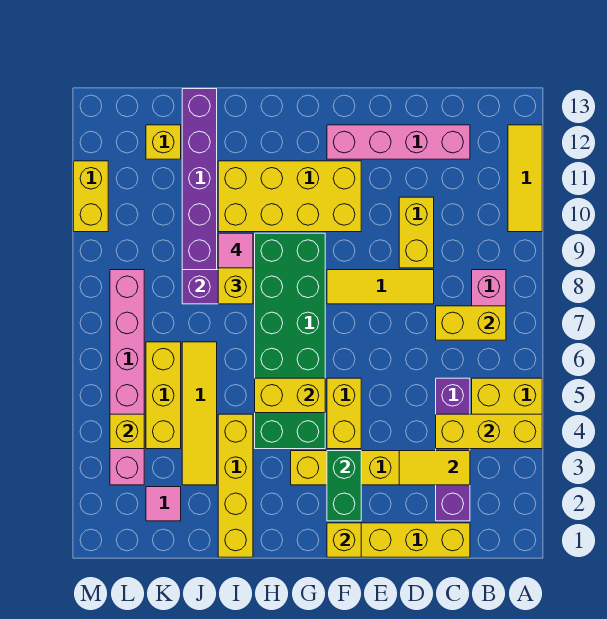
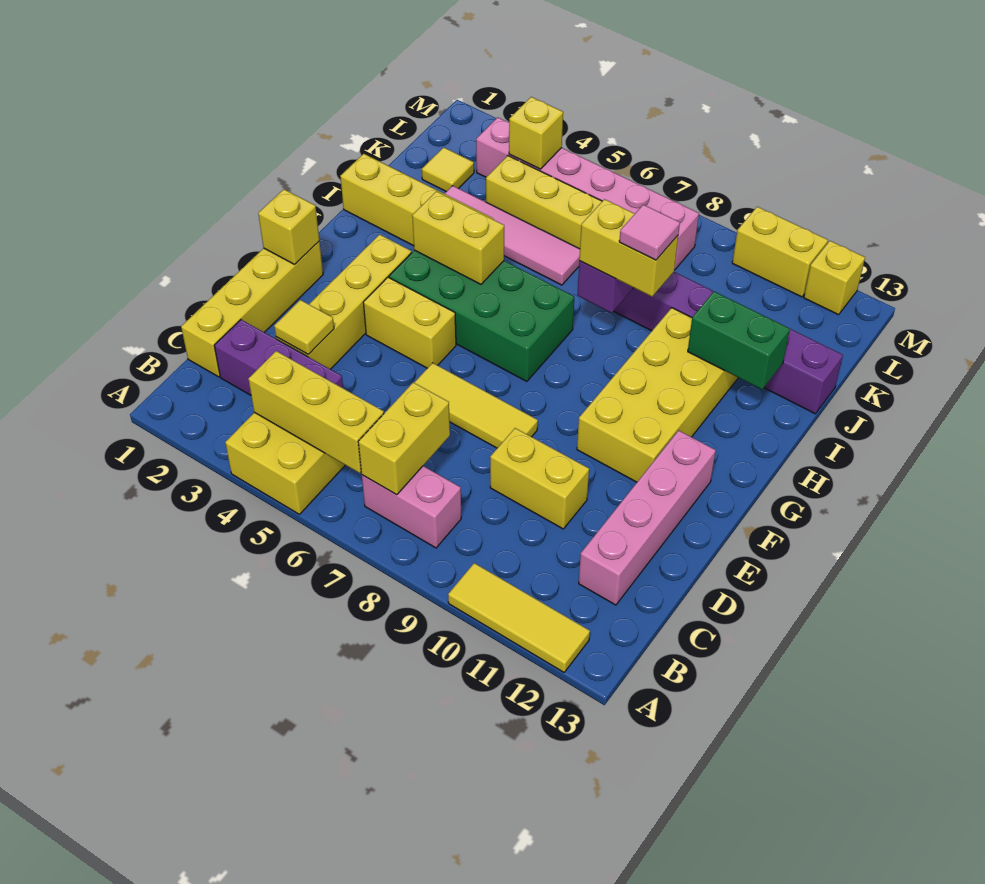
yellow 1x3 brick [436,414,542,449] -> yellow 1x3 brick turned to [249,351,384,473]
purple 1x4 brick [436,378,470,521] -> purple 1x3 brick [214,320,343,395]
yellow 1x2 tile [399,451,470,485] -> yellow 1x1 tile [274,300,334,355]
yellow 1x3 tile [327,270,434,304] -> yellow 1x3 tile turned to [414,363,538,448]
green 1x2 brick [327,451,361,521] -> green 1x2 brick moved to [688,291,790,389]
green 2x6 brick [255,233,325,449] -> green 2x4 brick [389,250,574,382]
yellow 1x2 brick [255,378,325,413] -> yellow 1x2 brick turned to [412,191,504,284]
yellow 1x4 tile [182,342,217,485] -> pink 1x4 tile [445,186,580,285]
pink 1x1 tile [146,487,181,521] -> yellow 1x1 tile [422,147,474,192]
yellow 1x1 brick [146,125,181,159] -> yellow 1x1 brick moved to [804,241,865,315]

